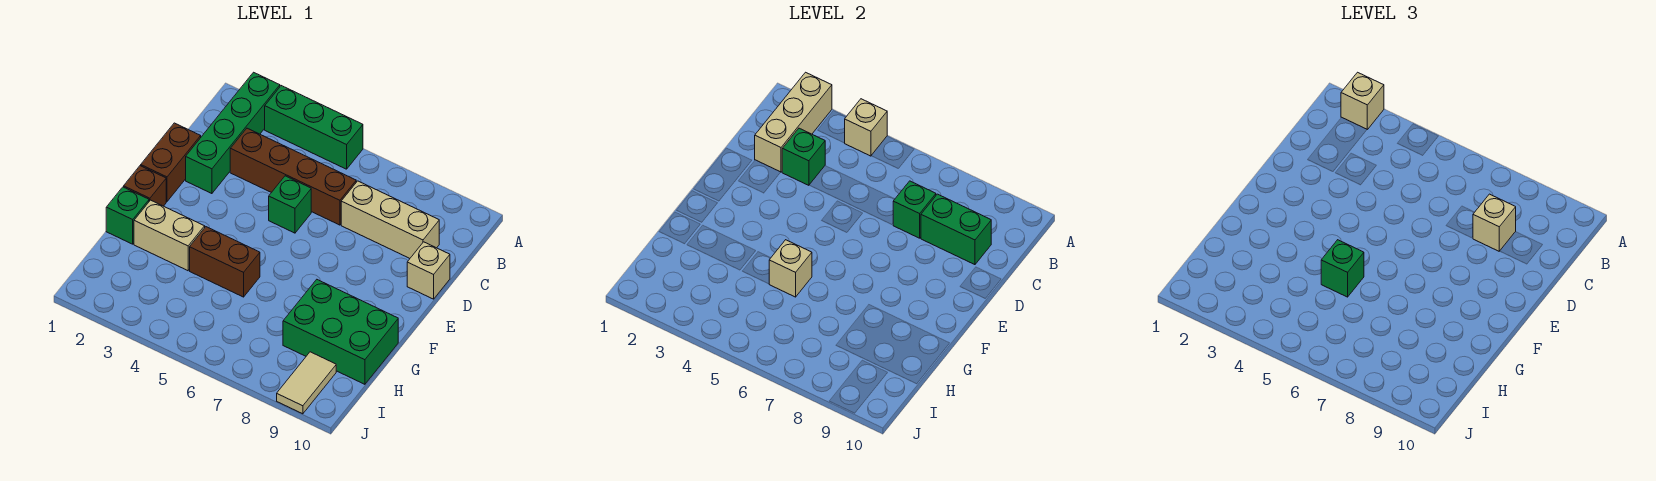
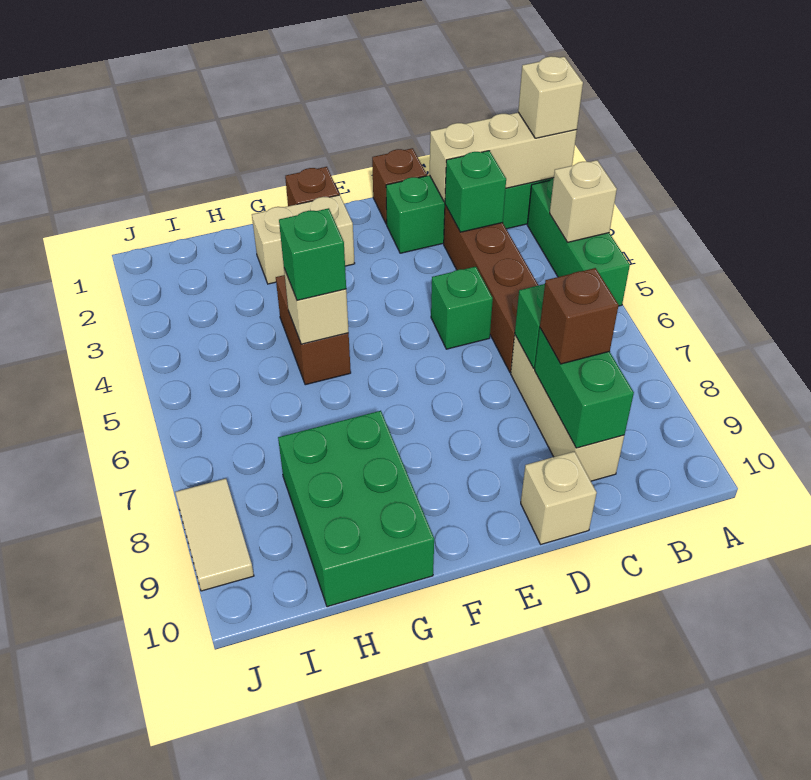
tan 1x1 brick [1473,194,1516,251] -> brown 1x1 brick [540,268,619,364]
brown 1x2 brick [141,123,201,202] -> brown 1x1 brick [372,148,427,224]
green 1x1 brick [106,187,149,244] -> none
tan 1x2 brick [134,200,205,271] -> tan 1x2 brick turned to [252,195,355,284]
tan 1x2 tile [277,352,336,414] -> tan 1x2 tile turned to [175,479,254,591]

